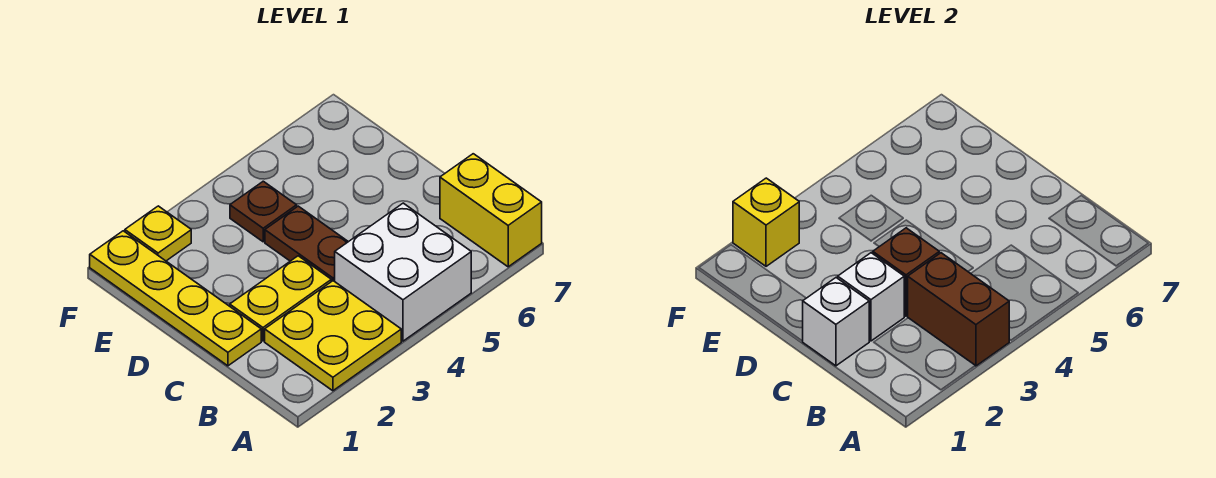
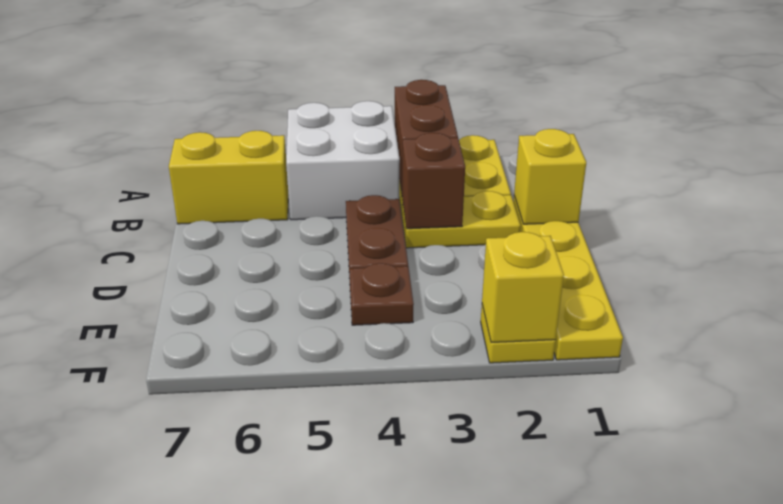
yellow 1x2 brick [440,154,542,267] -> yellow 1x2 brick turned to [169,131,288,224]
white 1x1 brick [803,278,869,366] -> yellow 1x1 brick [514,129,586,224]
white 1x1 brick [838,253,905,341] -> none

